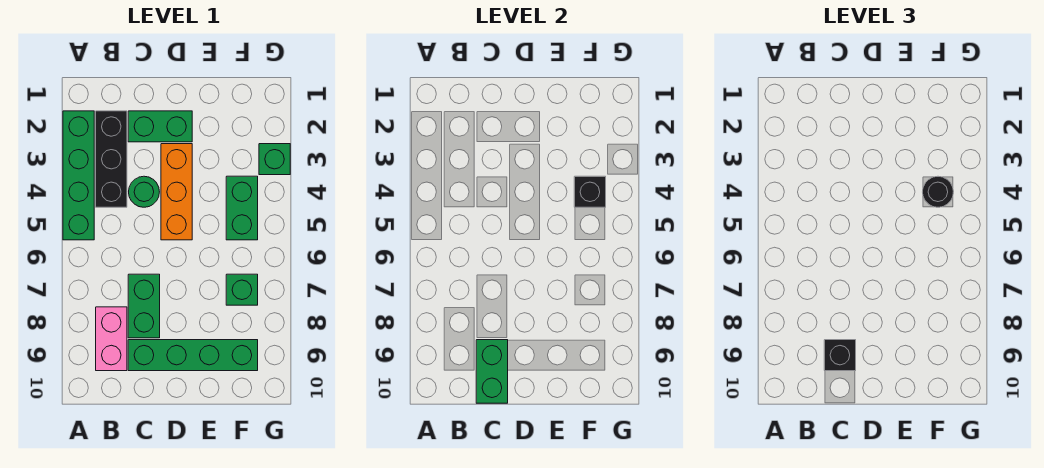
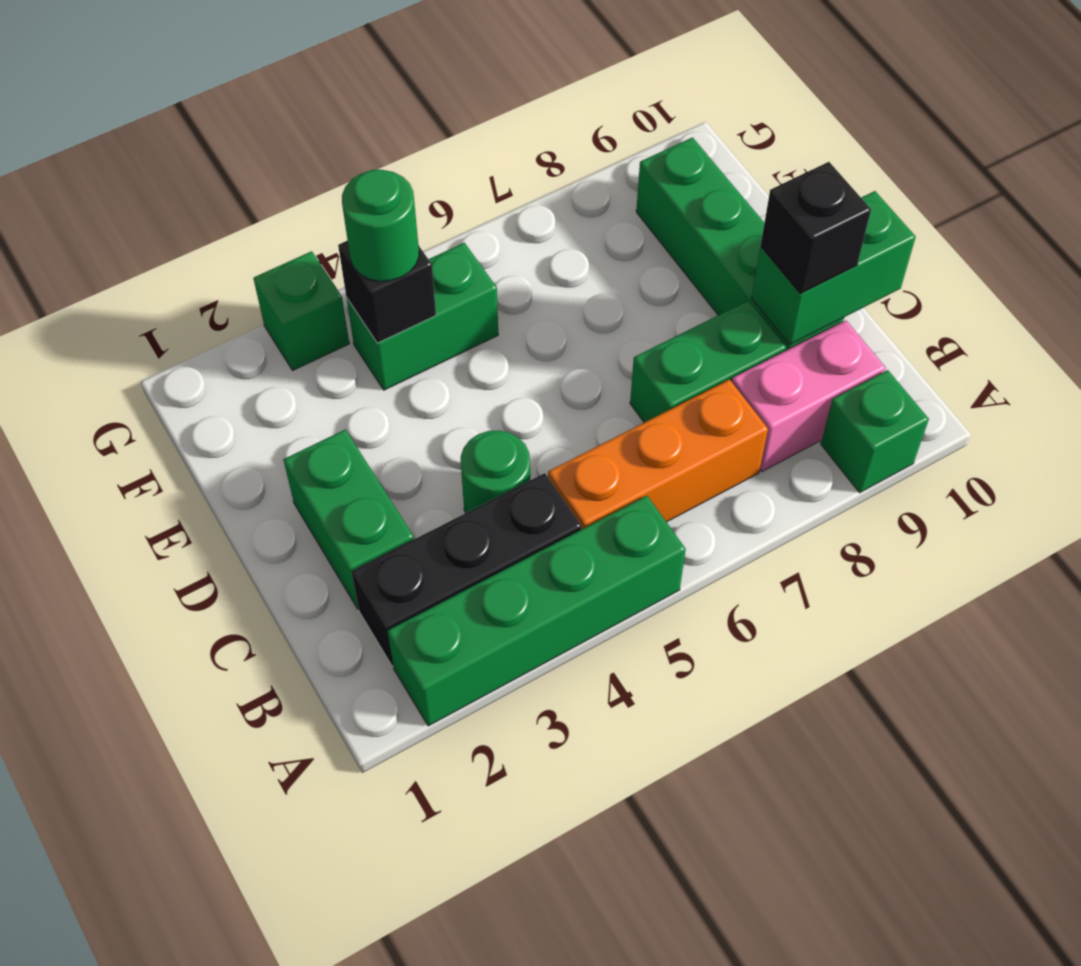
orange 1x3 brick [161,144,192,240] -> orange 1x3 brick moved to [548,379,768,529]
black 1x1 round brick [923,176,953,207] -> green 1x1 round brick [342,170,419,281]
green 1x1 brick [226,274,258,305] -> green 1x1 brick moved to [821,370,929,493]

